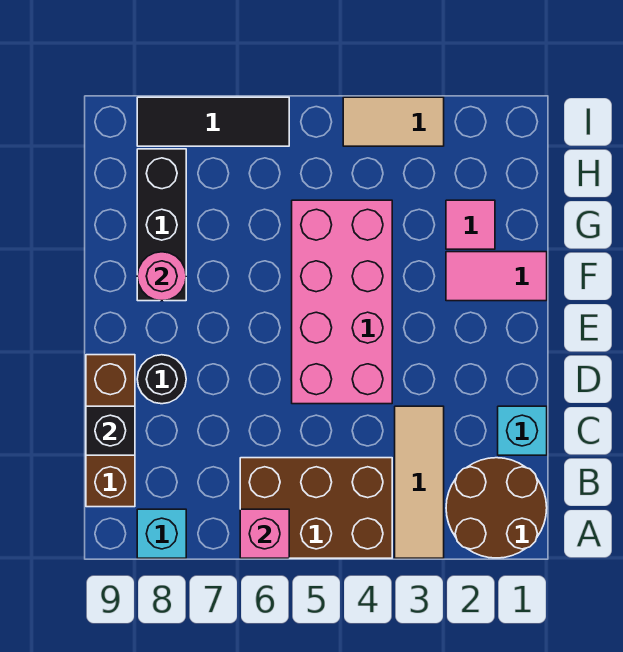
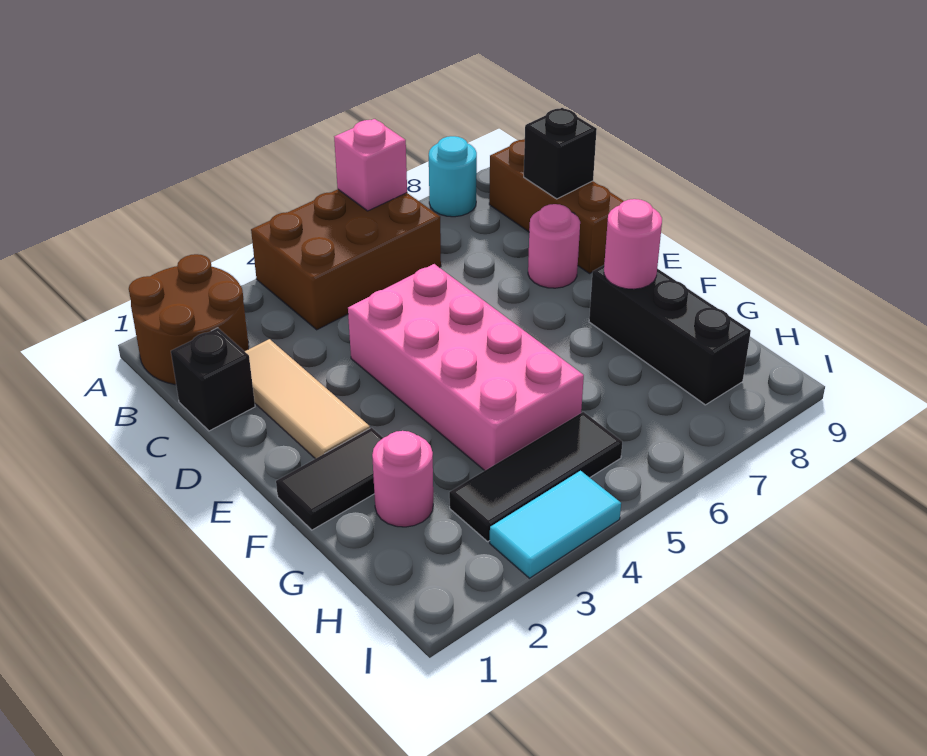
tan 1x3 tile [395,406,444,558] -> tan 1x3 tile moved to [245,339,370,459]
cyan 1x1 brick [137,509,186,558] -> cyan 1x1 round brick [429,136,477,217]
cyan 1x1 brick [498,406,547,455] -> black 1x1 brick [171,328,255,431]
black 1x1 round brick [137,355,186,404] -> pink 1x1 round brick [528,204,580,288]
pink 1x2 tile [446,252,547,301] -> black 1x2 tile [276,428,383,530]
pink 1x1 tile [446,200,495,249] -> pink 1x1 round brick [372,431,433,527]
tan 1x2 tile [343,97,444,146] -> cyan 1x2 tile [490,471,621,578]
black 1x3 tile [137,97,289,146] -> black 1x3 tile moved to [449,412,622,541]

